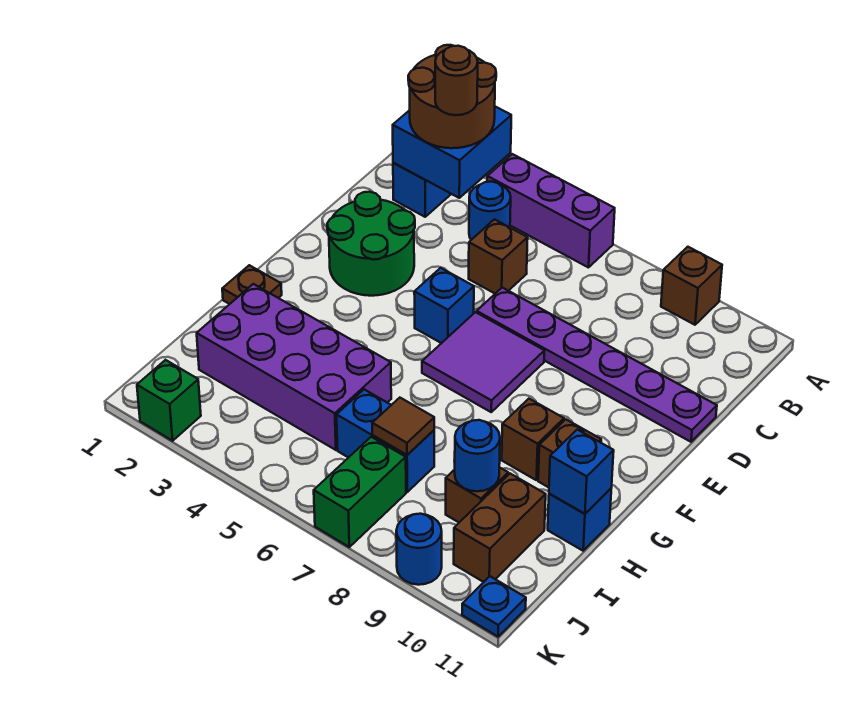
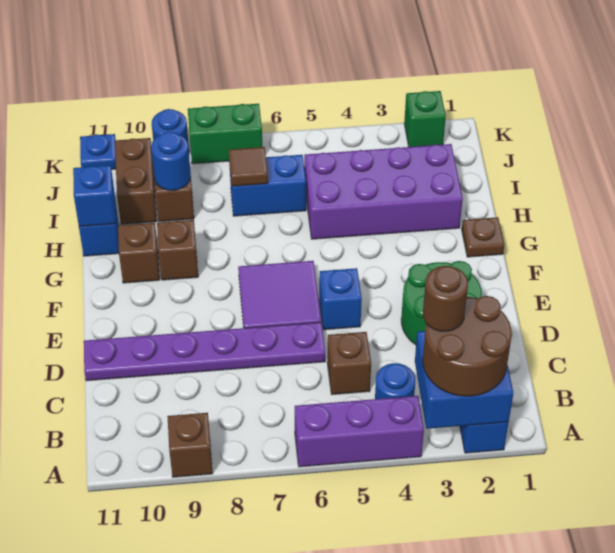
green 1x2 brick [314,437,406,547] -> green 1x2 brick turned to [188,104,262,164]

